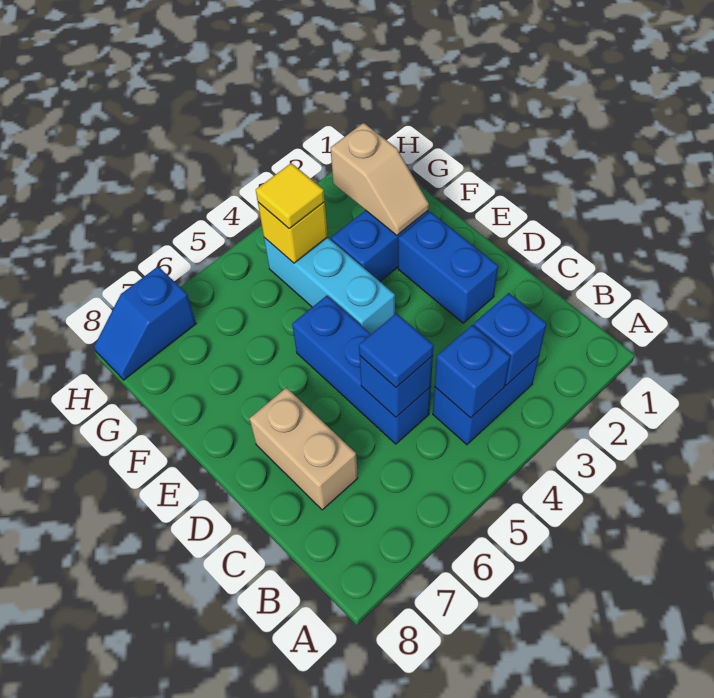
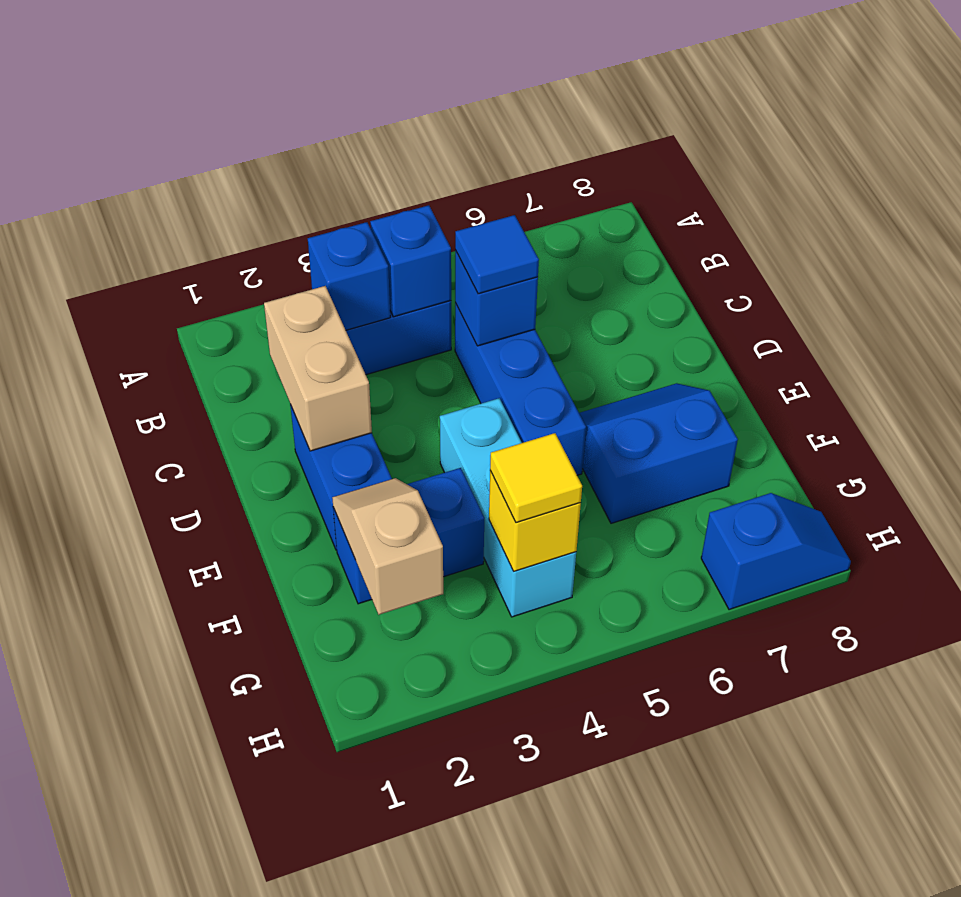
tan 1x2 brick [249,388,358,510] -> tan 1x2 brick moved to [264,286,372,451]
none -> blue 2x2 slope [579,383,738,523]

